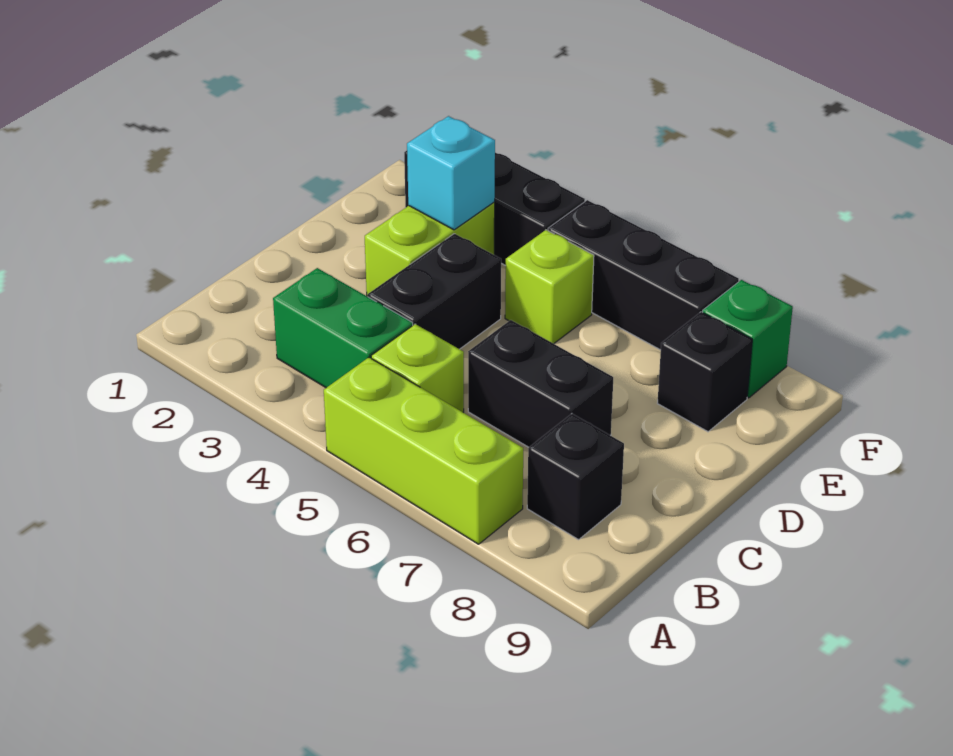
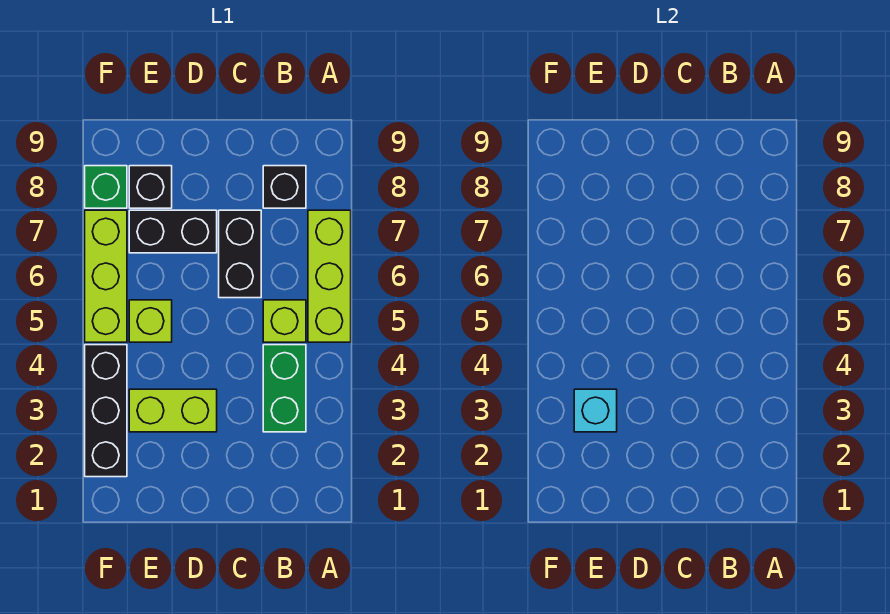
black 1x2 brick [368,234,501,349] -> black 1x2 brick moved to [129,210,217,253]
black 1x3 brick [548,200,739,350] -> lime 1x3 brick [85,210,127,342]

